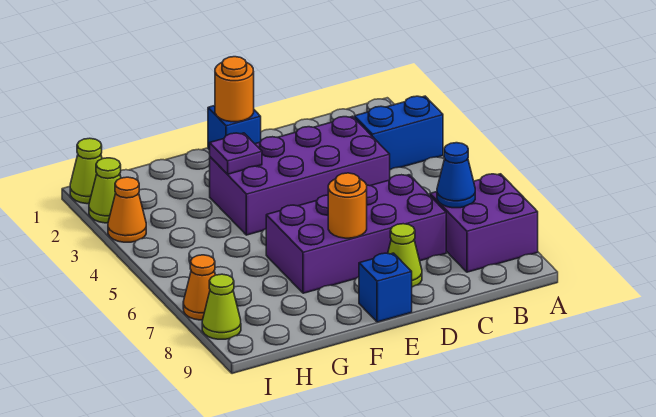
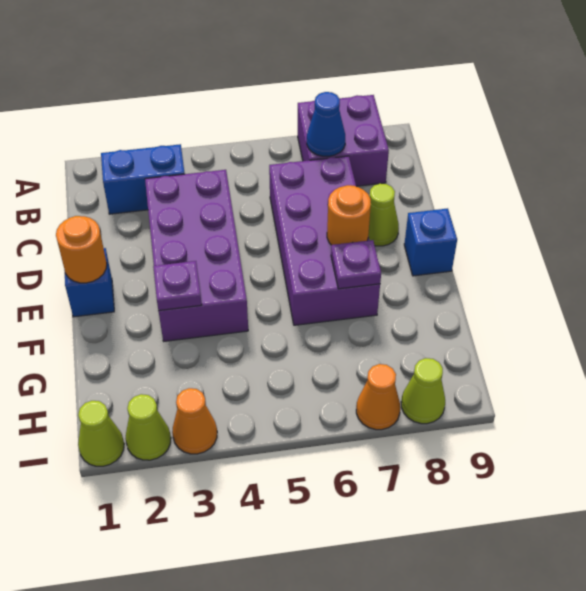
blue 1x2 brick [354,96,443,170] -> blue 1x2 brick turned to [101,144,185,214]
none -> purple 1x1 plate [331,240,381,289]

